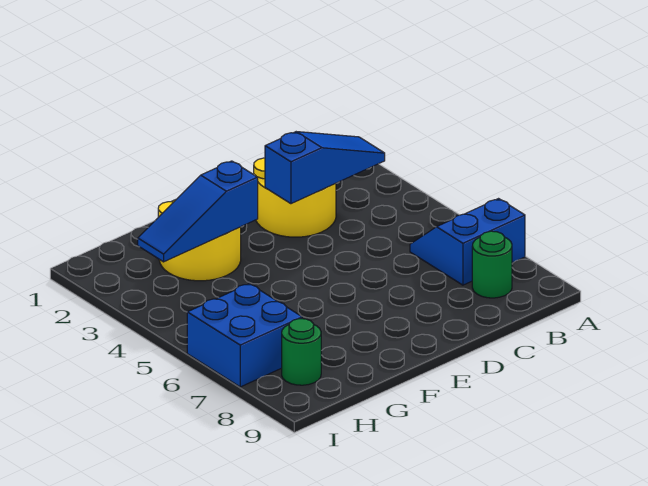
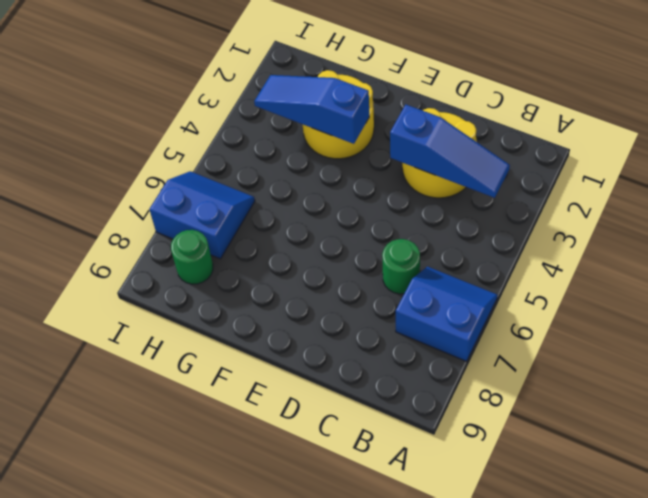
green 1x1 round brick [472,231,512,298] -> green 1x1 round brick moved to [382,239,420,294]
blue 2x2 brick [187,284,302,387] -> blue 2x2 slope [149,171,255,259]

